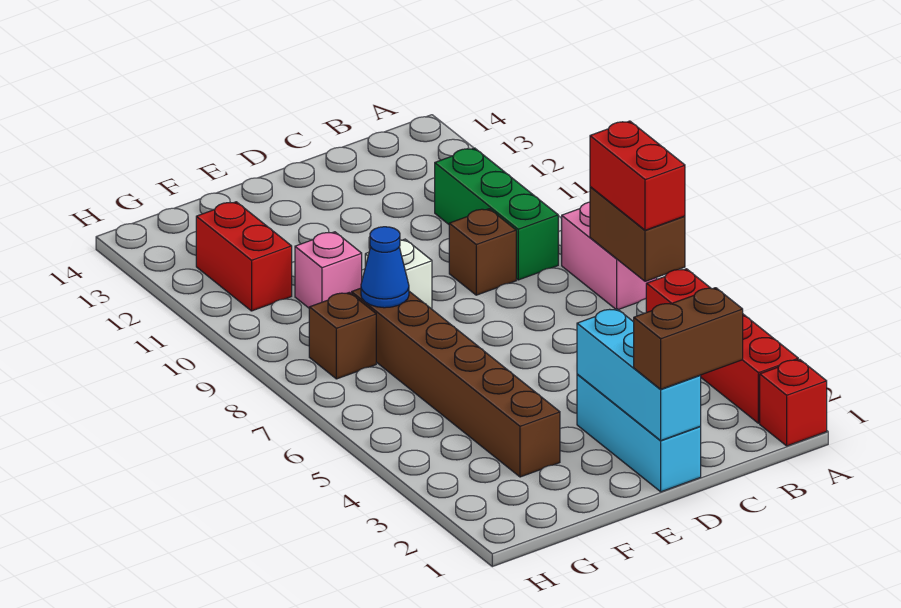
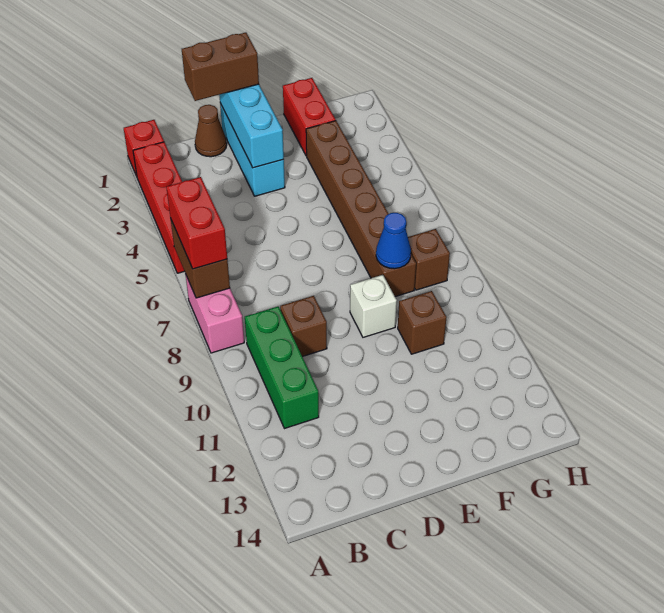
none -> brown 1x1 cone [195,105,227,157]
pink 1x1 brick [295,232,362,308] -> brown 1x1 brick [398,291,447,354]
red 1x2 brick [196,202,292,311] -> red 1x2 brick moved to [283,78,336,156]

